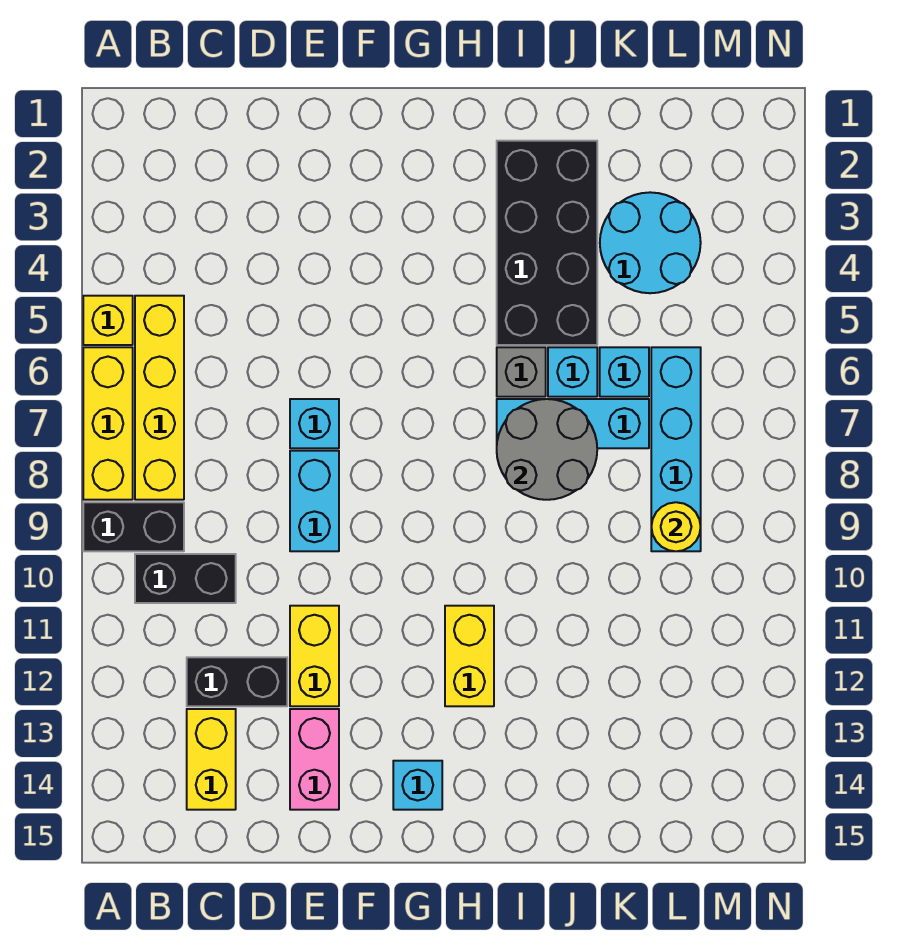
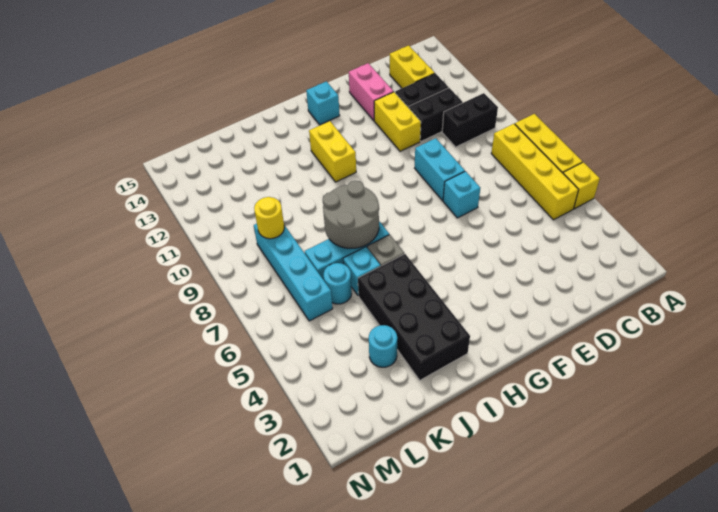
black 1x2 brick [83,502,184,551] -> black 1x2 brick moved to [409,88,463,141]
cyan 2x2 round brick [600,192,701,293] -> cyan 1x1 round brick [369,325,397,367]
cyan 1x1 brick [600,347,649,397] -> cyan 1x1 round brick [324,263,352,304]

